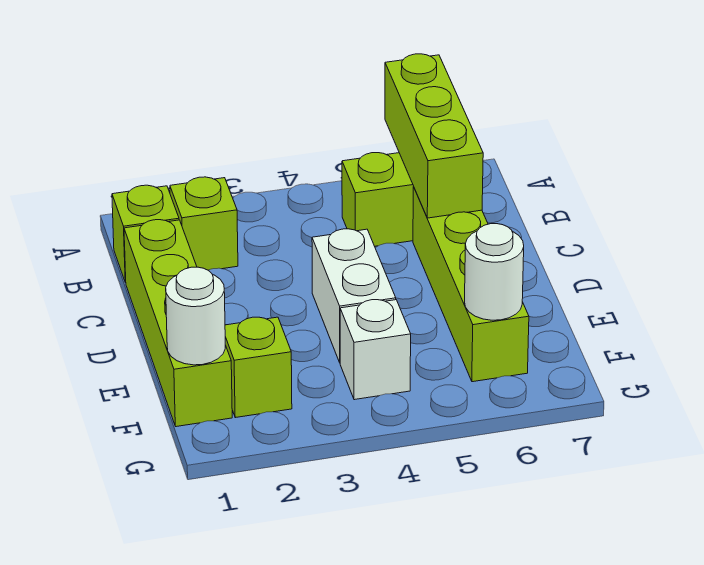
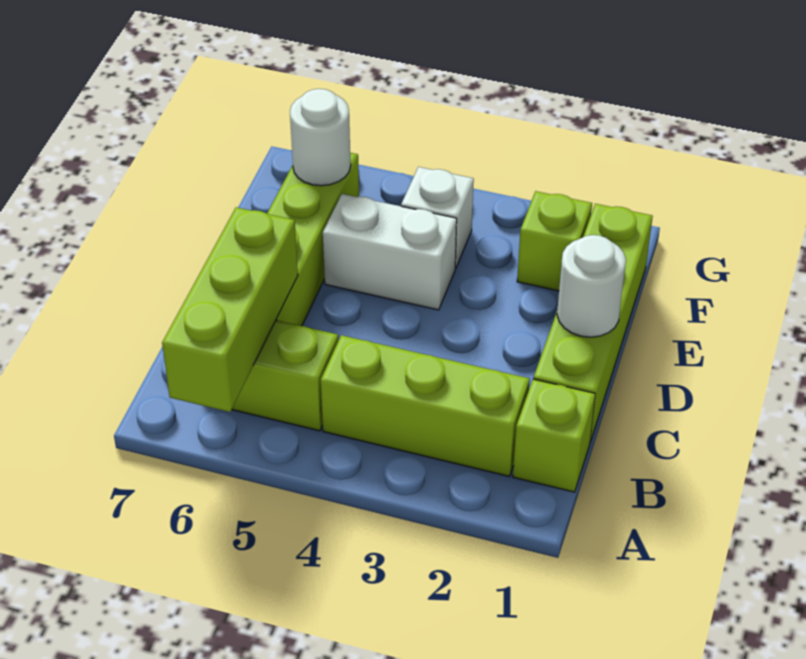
lime 1x1 brick [170,177,238,270] -> lime 1x3 brick [321,335,530,476]
white 1x2 brick [312,229,396,362] -> white 1x2 brick turned to [323,194,457,310]
white 1x1 round brick [166,267,225,365] -> white 1x1 round brick moved to [557,235,626,337]

